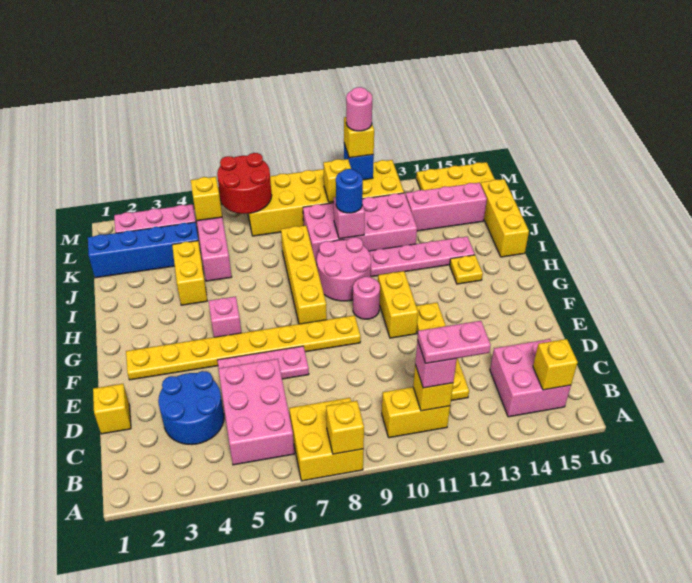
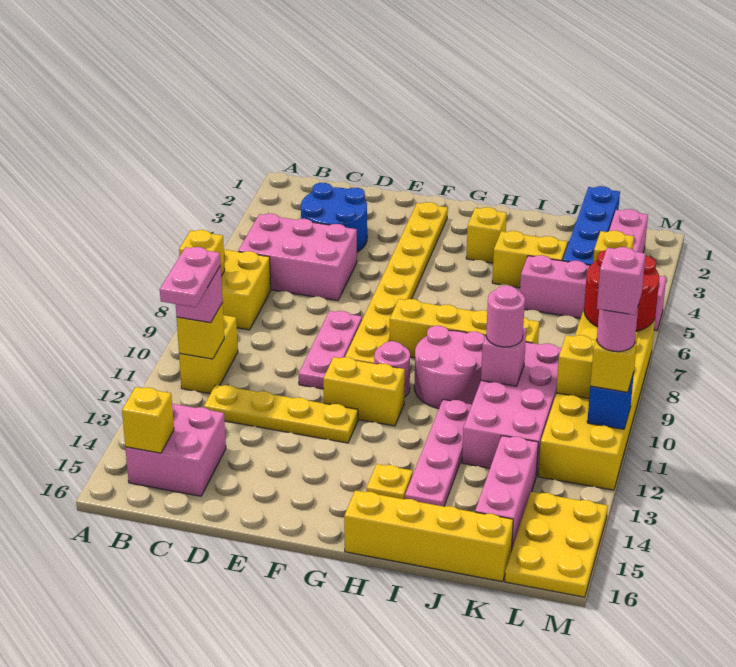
yellow 1x1 brick [93,384,131,434] -> yellow 1x1 brick moved to [466,207,507,263]
pink 1x3 plate [217,346,309,379] -> pink 1x3 plate moved to [299,311,362,389]
pink 1x1 brick [209,296,241,337] -> pink 1x1 brick moved to [597,247,646,315]
yellow 1x3 brick [481,179,529,257] -> yellow 1x4 brick [344,490,513,582]
blue 1x1 round brick [336,169,363,213] -> pink 1x1 round brick [486,285,525,347]

